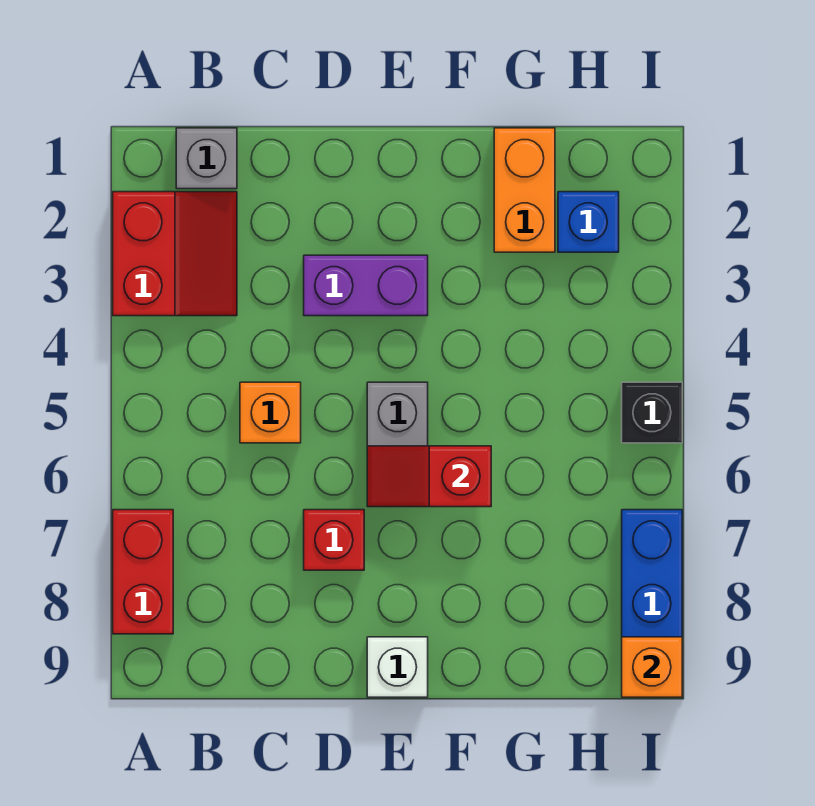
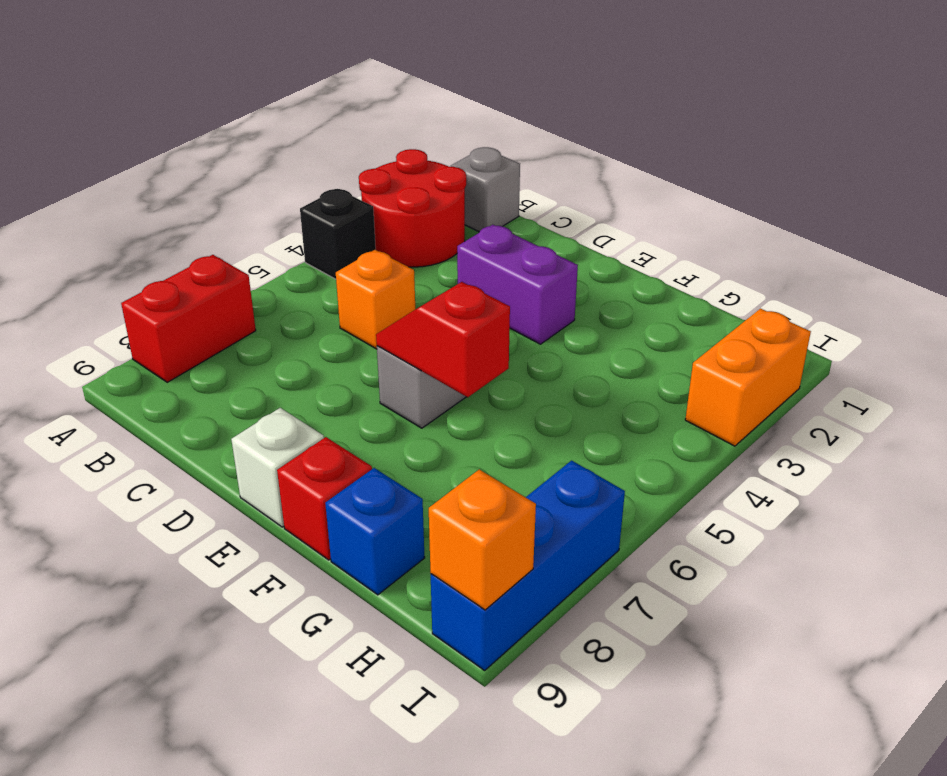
red 2x2 slope [113,192,237,316] -> red 2x2 round brick [359,149,466,267]
red 1x1 brick [304,510,364,570] -> red 1x1 brick moved to [277,437,372,560]
orange 1x2 brick [494,128,555,252] -> orange 1x2 brick moved to [685,309,811,446]
blue 1x1 brick [558,192,619,252] -> blue 1x1 brick moved to [325,468,425,595]
black 1x1 brick [622,382,682,443] -> black 1x1 brick moved to [300,189,376,279]

